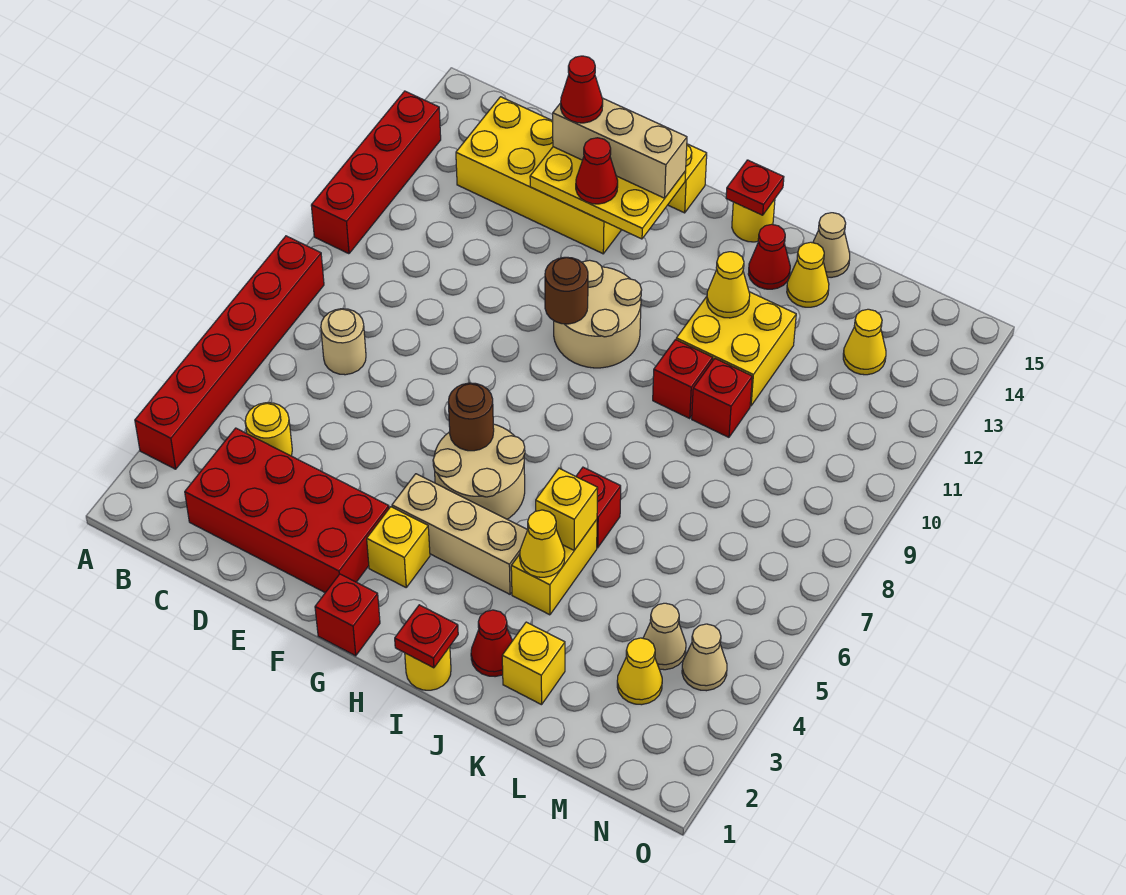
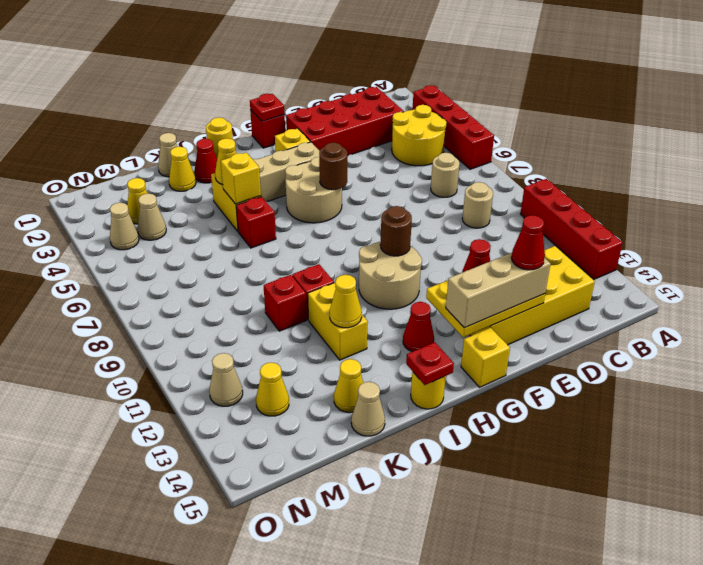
red 1x6 brick [135,236,324,469] -> red 1x4 brick [413,85,494,169]
yellow 1x1 round brick [245,403,292,456] -> yellow 2x2 round brick [392,105,446,166]
none -> tan 1x1 round brick [462,182,493,228]
red 1x1 plate [395,605,458,668] -> red 1x1 plate moved to [250,94,285,121]
yellow 2x2 brick [676,292,796,406] -> yellow 1x2 brick [308,283,368,360]
red 1x1 cone [748,224,790,289] -> red 1x1 cone moved to [403,302,434,352]
none -> tan 1x1 cone [158,133,178,177]
yellow 1x1 brick [502,622,565,705] -> yellow 1x1 cone [169,147,196,191]
none -> tan 1x1 cone [209,353,243,406]

